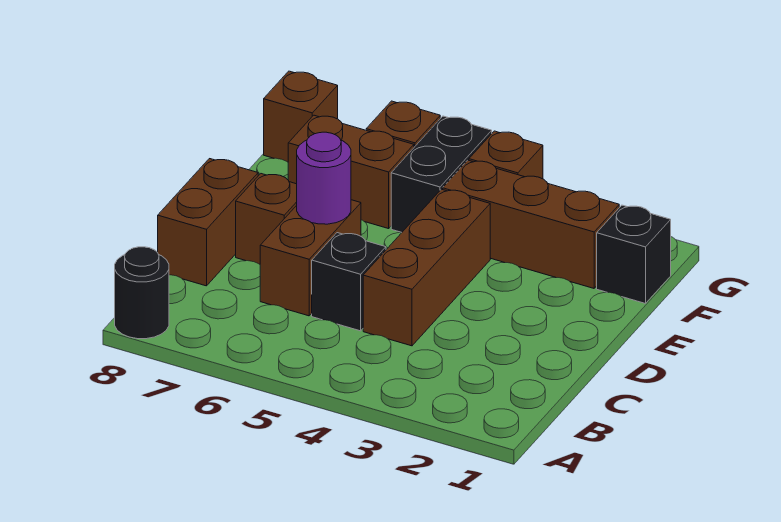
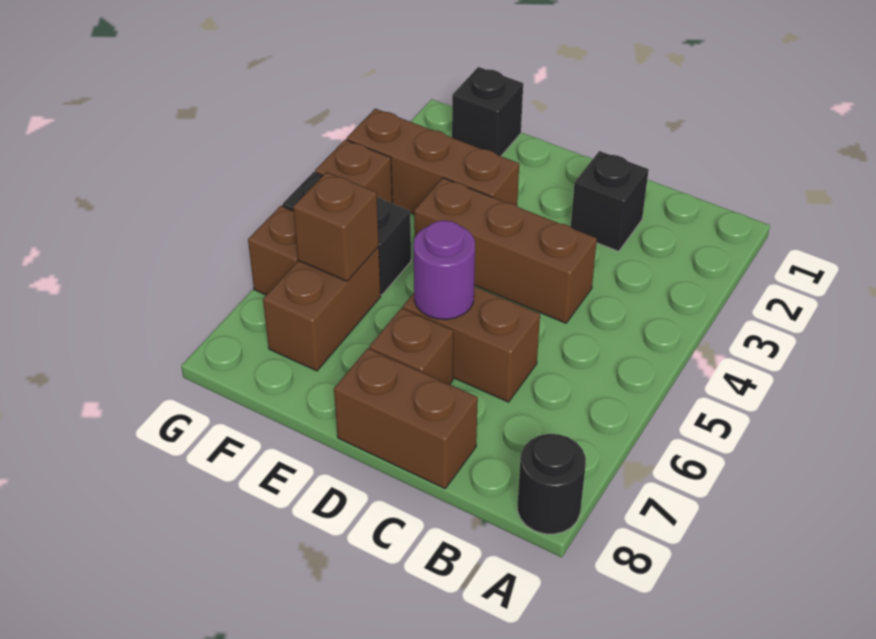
black 1x1 brick [312,233,386,331] -> black 1x1 brick moved to [571,151,649,251]
brown 1x3 brick [443,160,619,288] -> brown 1x3 brick turned to [347,109,519,214]
brown 1x1 brick [264,71,338,162] -> brown 1x1 brick moved to [293,172,379,281]

